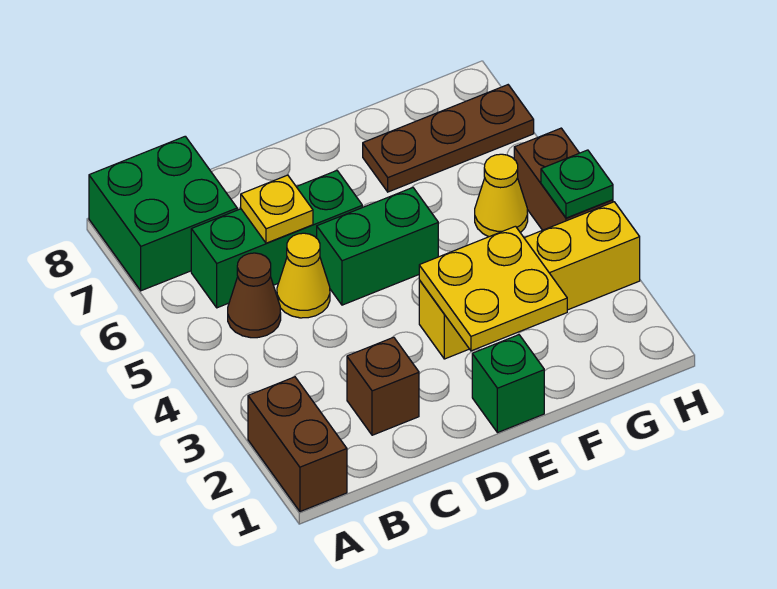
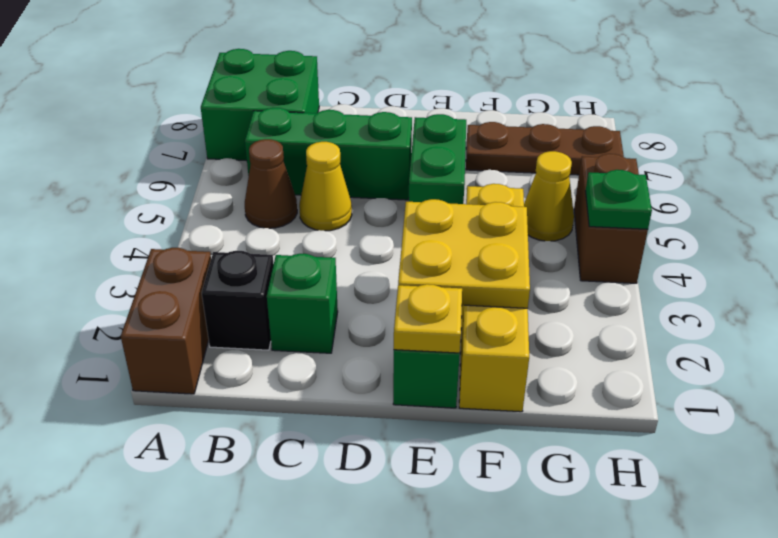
none -> black 1x1 brick [202,251,274,350]
brown 1x1 brick [347,337,419,435] -> green 1x1 brick [267,254,338,353]
yellow 1x1 plate [241,175,313,243] -> yellow 1x1 plate moved to [394,284,462,353]
green 1x2 brick [317,188,438,305] -> green 1x2 brick turned to [409,114,466,204]
yellow 1x4 brick [419,202,640,359] -> yellow 1x4 brick turned to [459,184,529,412]

